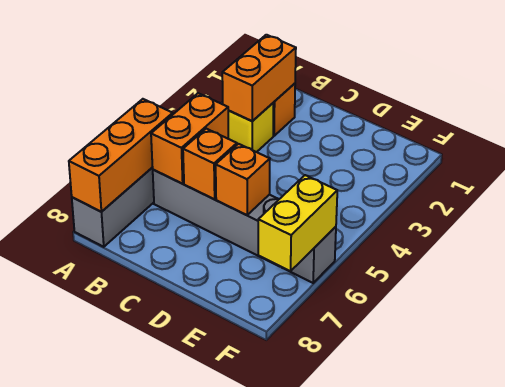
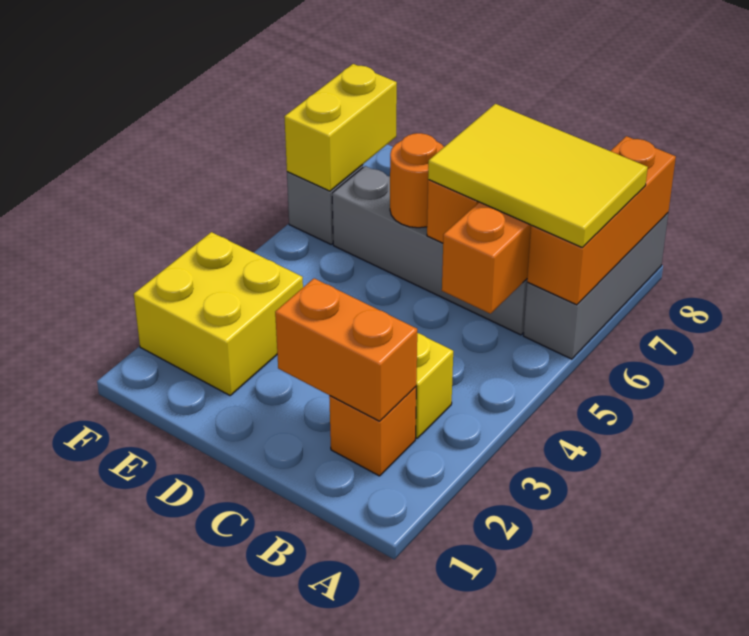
none -> yellow 2x3 tile [428,104,648,248]
orange 1x2 brick [222,35,296,121] -> orange 1x2 brick turned to [275,278,417,421]
orange 1x1 brick [216,144,270,215] -> orange 1x1 round brick [390,133,444,228]
none -> yellow 2x2 brick [134,232,303,395]

